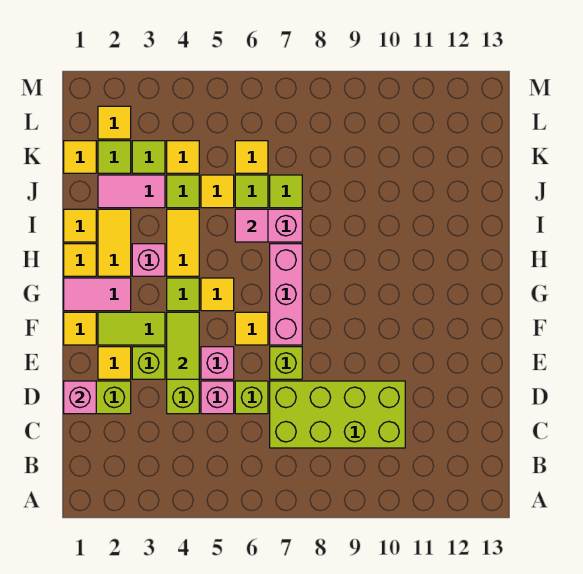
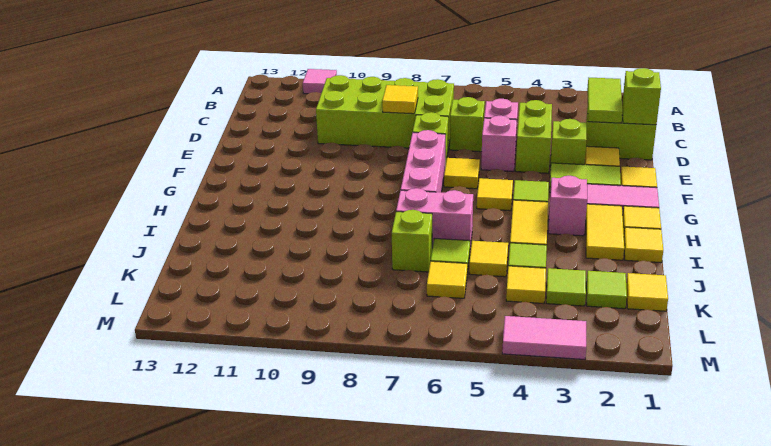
pink 1x1 brick [64,381,96,414] -> lime 1x1 brick [622,68,661,125]
lime 1x2 tile [167,312,199,379] -> lime 1x2 tile moved to [587,78,622,123]
pink 1x1 tile [235,209,268,242] -> pink 1x1 tile moved to [303,69,337,94]
pink 1x2 tile [98,175,165,208] -> pink 1x2 tile moved to [502,316,586,360]
lime 1x1 tile [270,175,302,208] -> lime 1x1 brick [392,210,432,272]
yellow 1x1 tile [98,106,131,139] -> yellow 1x1 tile moved to [382,85,418,114]

